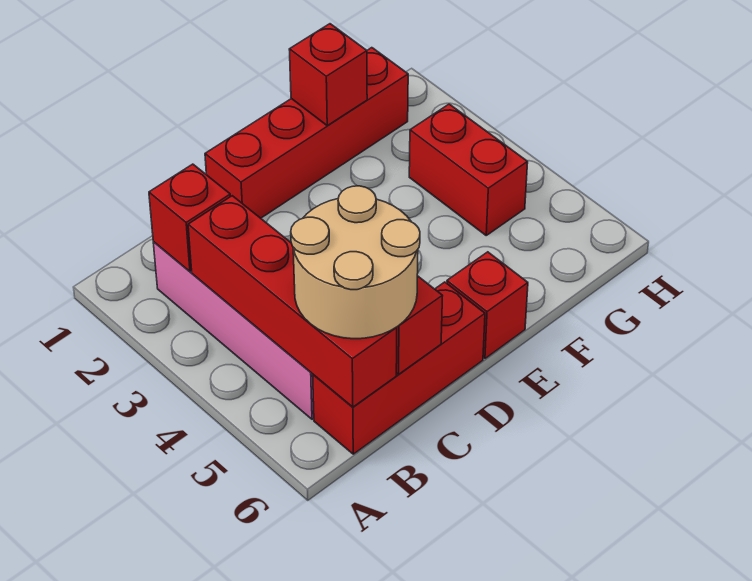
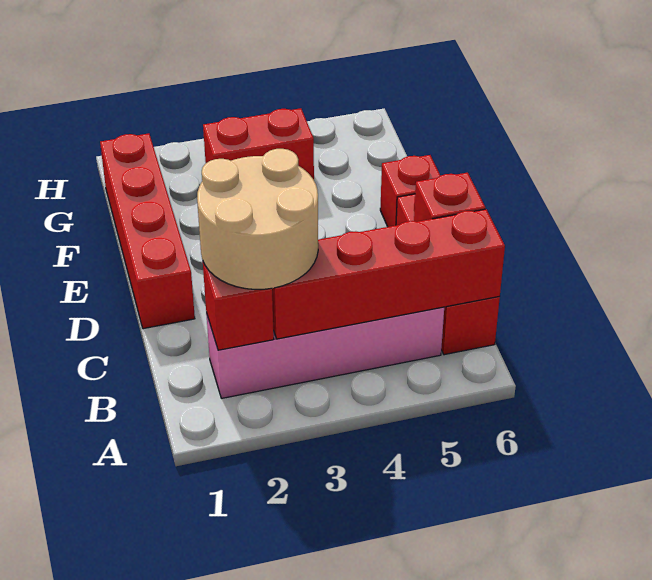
tan 2x2 round brick [291,186,420,339] -> tan 2x2 round brick moved to [197,149,318,289]
red 1x1 brick [289,24,367,126] -> none

